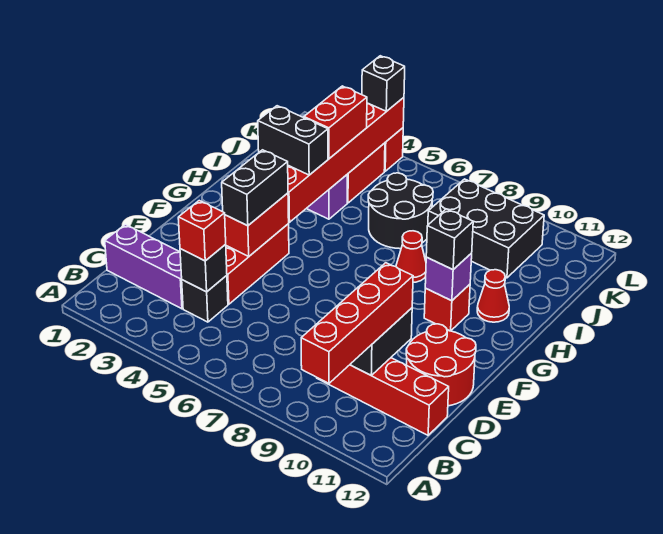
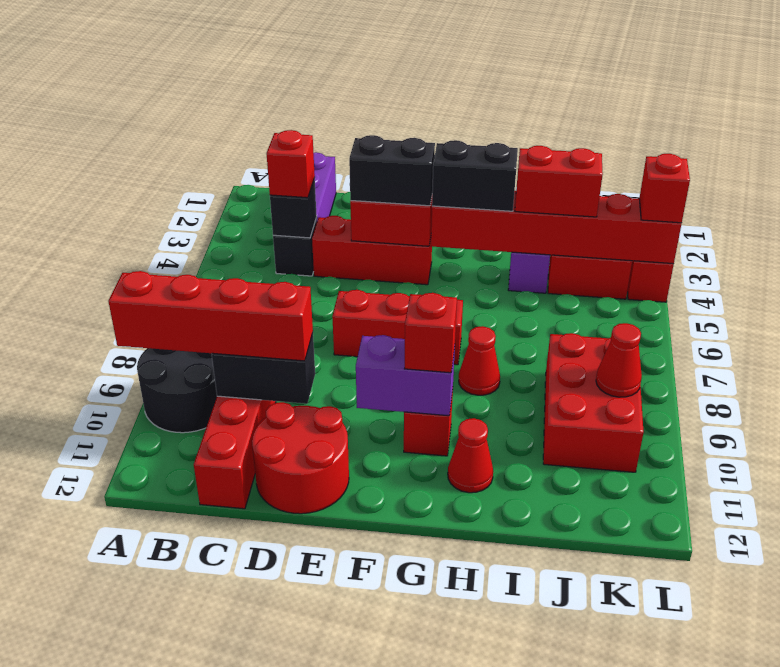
none -> red 1x3 brick [332,290,463,365]
purple 1x1 brick [425,253,472,301] -> purple 1x2 brick [356,335,455,416]
black 1x1 brick [426,209,473,270] -> red 1x1 brick [405,293,457,373]
black 1x2 brick [258,106,328,175] -> black 1x2 brick turned to [432,140,518,211]
black 2x2 round brick [368,173,433,249] -> black 2x2 round brick moved to [137,348,217,433]
black 2x3 brick [428,179,544,278] -> red 2x3 brick [543,333,644,472]
none -> red 1x1 cone [596,323,642,397]
black 1x1 brick [362,56,405,111] -> red 1x1 brick [639,154,690,223]

